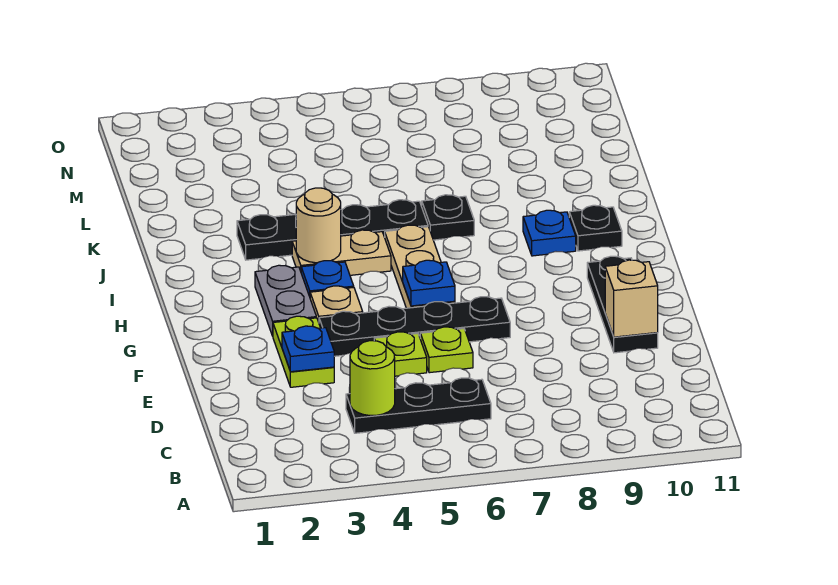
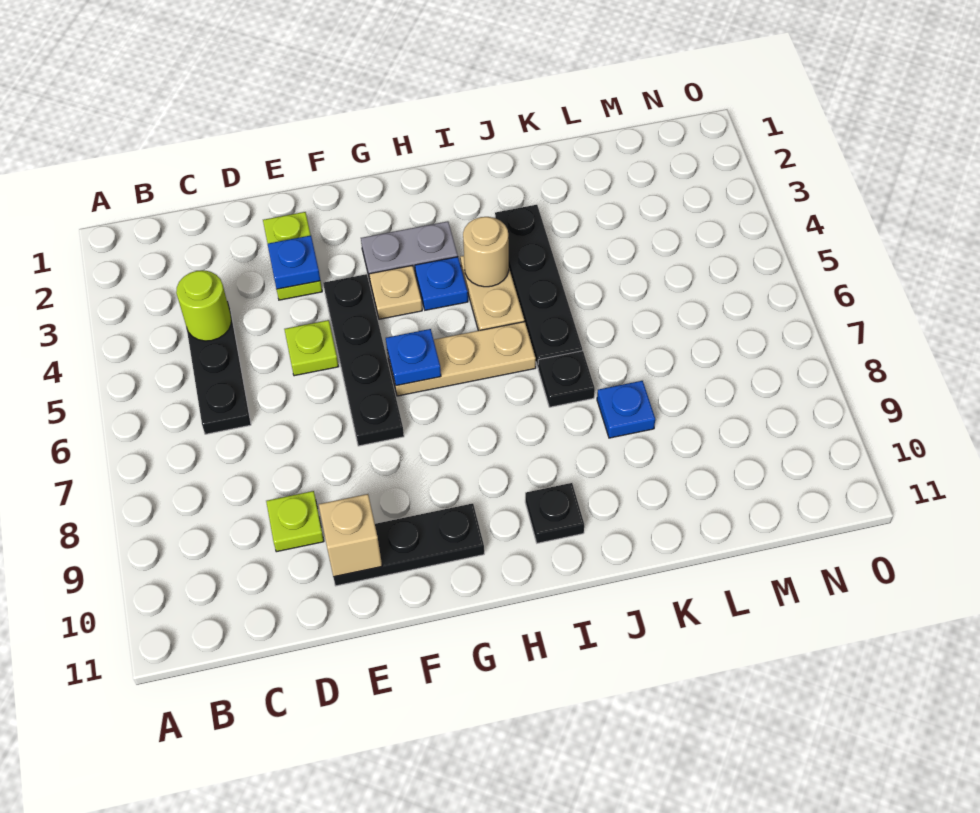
lime 1x2 plate [273,316,334,387] -> lime 1x2 plate turned to [263,212,322,300]
lime 1x1 plate [420,327,473,373] -> lime 1x1 plate moved to [266,491,324,552]
blue 1x1 plate [523,210,576,256] -> blue 1x1 plate moved to [597,381,655,438]

